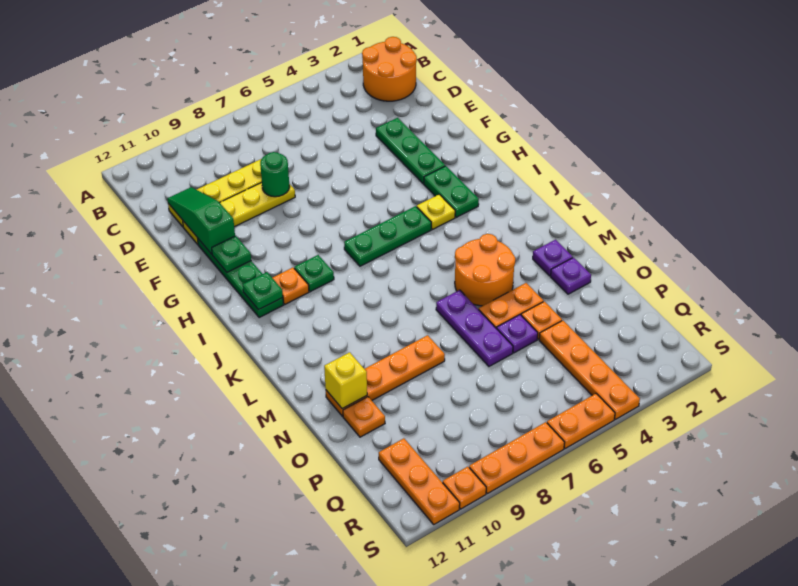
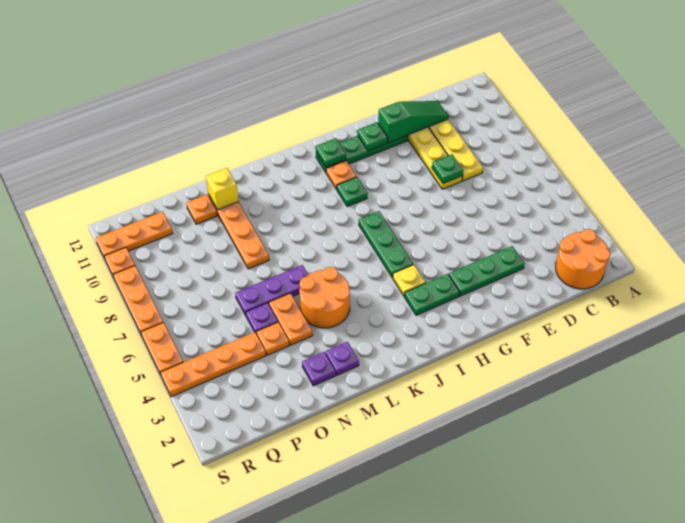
green 1x1 round brick [260,152,289,197] -> green 1x1 plate [432,154,463,183]

